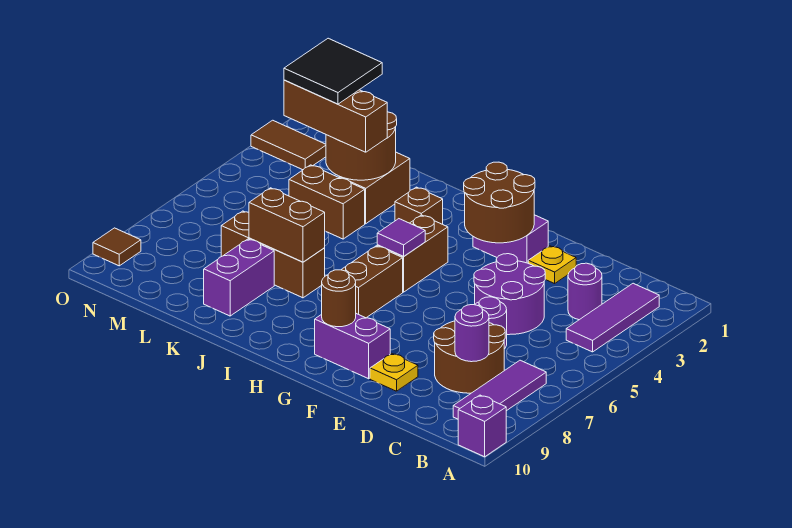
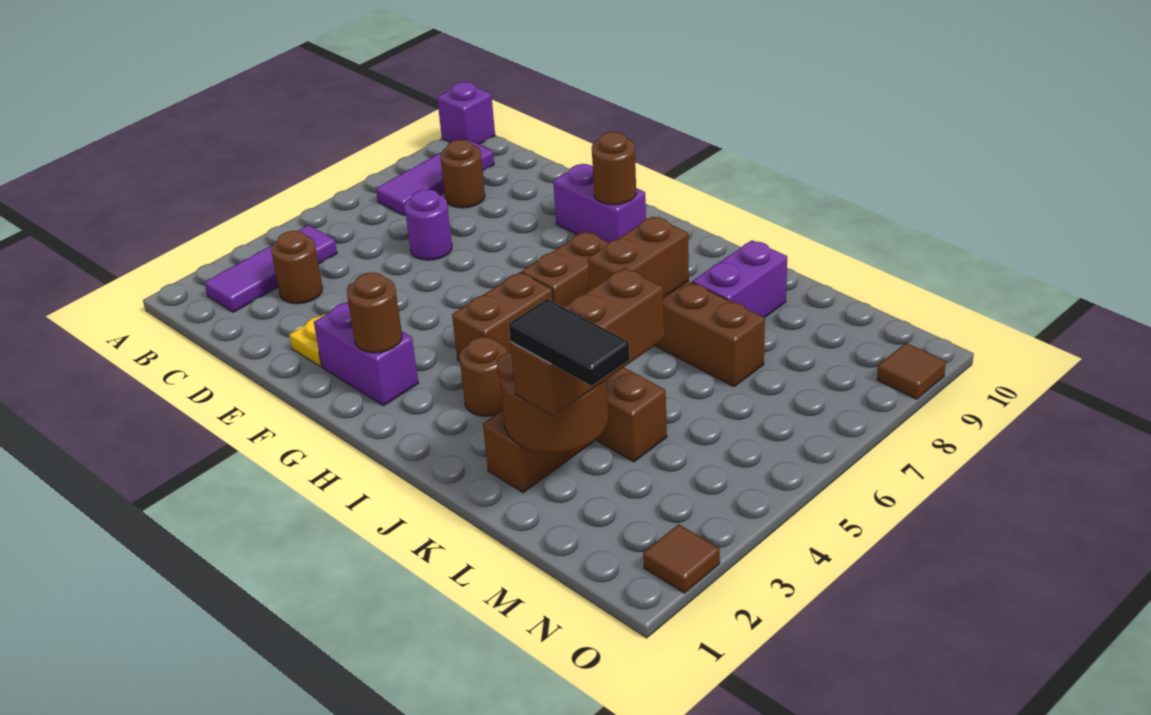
purple 1x1 round brick [568,263,602,320] -> brown 1x1 round brick [271,231,323,304]
brown 2x2 round brick [434,321,505,393] -> brown 1x1 round brick [440,140,485,208]
purple 1x1 round brick [455,305,489,362] -> none
purple 2x2 round brick [474,254,545,335] -> none
yellow 1x1 plate [370,353,418,391] -> none
brown 2x2 round brick [464,162,535,243] -> brown 1x1 round brick [347,273,402,353]
purple 1x1 tile [377,219,425,256] -> none
brown 1x1 brick [395,187,443,224] -> brown 1x1 round brick [460,337,507,416]
brown 1x2 brick [249,188,325,262] -> brown 1x2 brick turned to [588,216,689,298]
brown 1x3 brick [284,80,387,152] -> brown 1x3 brick turned to [510,268,664,416]
black 2x2 tile [284,38,382,104] -> black 1x2 tile [509,299,630,386]
brown 1x2 tile [251,120,326,170] -> brown 1x1 tile [643,524,720,593]

